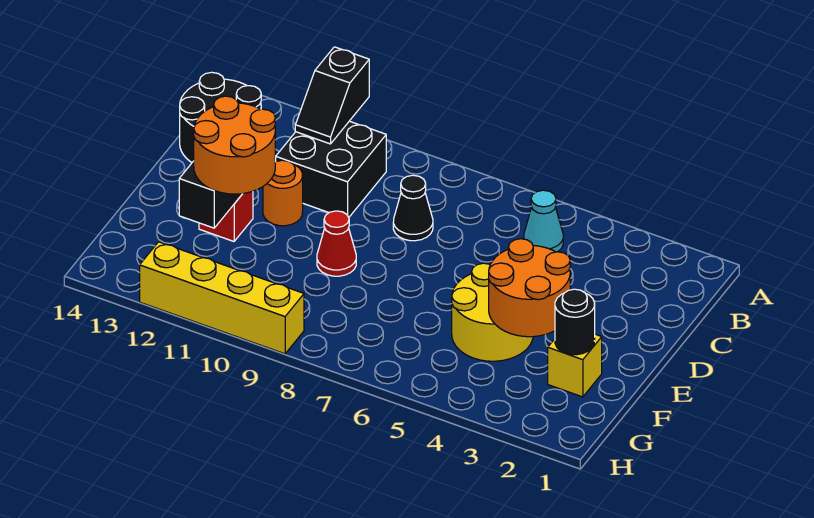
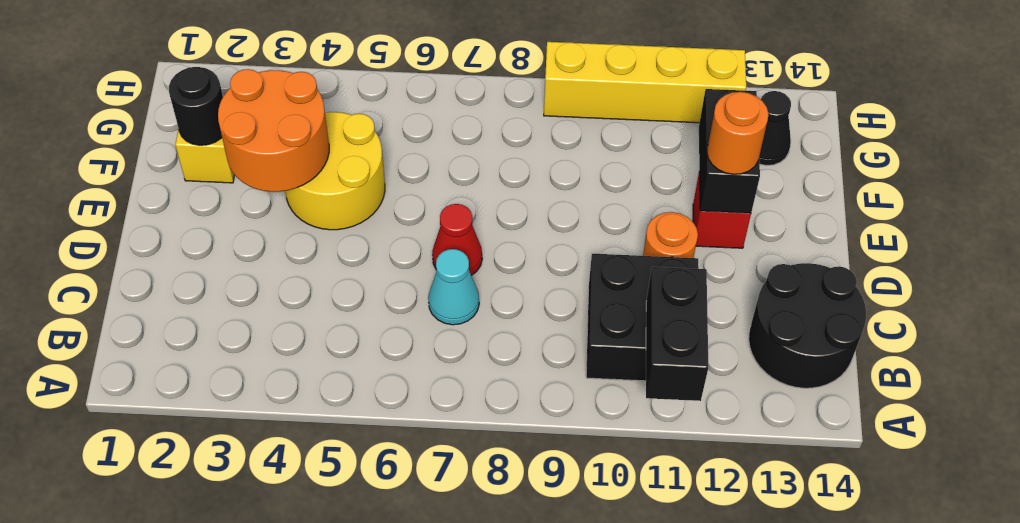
black 1x2 slope [295,47,369,144] -> black 1x2 brick [646,267,708,401]
cyan 1x1 cone [524,190,563,252] -> cyan 1x1 cone moved to [428,249,479,325]
black 1x1 cone [393,175,433,241] -> black 1x1 cone moved to [759,91,791,166]
red 1x1 cone [317,211,356,276] -> red 1x1 cone moved to [432,204,482,275]
orange 2x2 round brick [194,96,275,194] -> orange 1x1 round brick [707,92,769,174]

